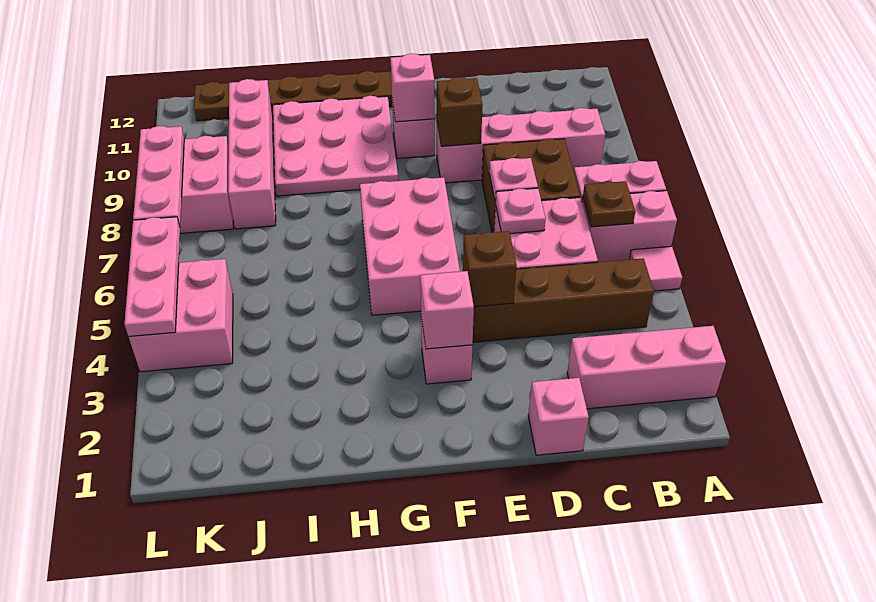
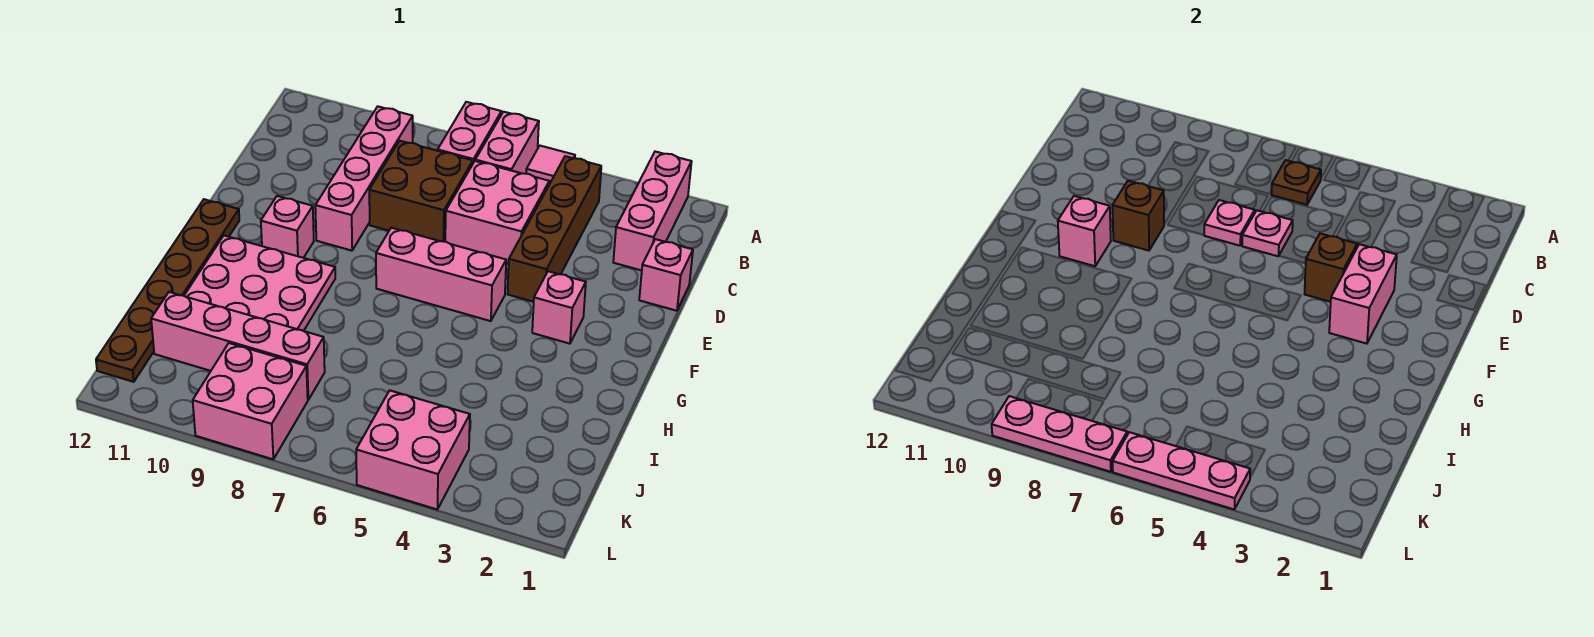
pink 1x1 brick [420,271,474,349] -> pink 1x2 brick [1329,244,1397,344]
pink 2x3 brick [360,177,460,315] -> pink 1x3 brick [376,228,506,321]

